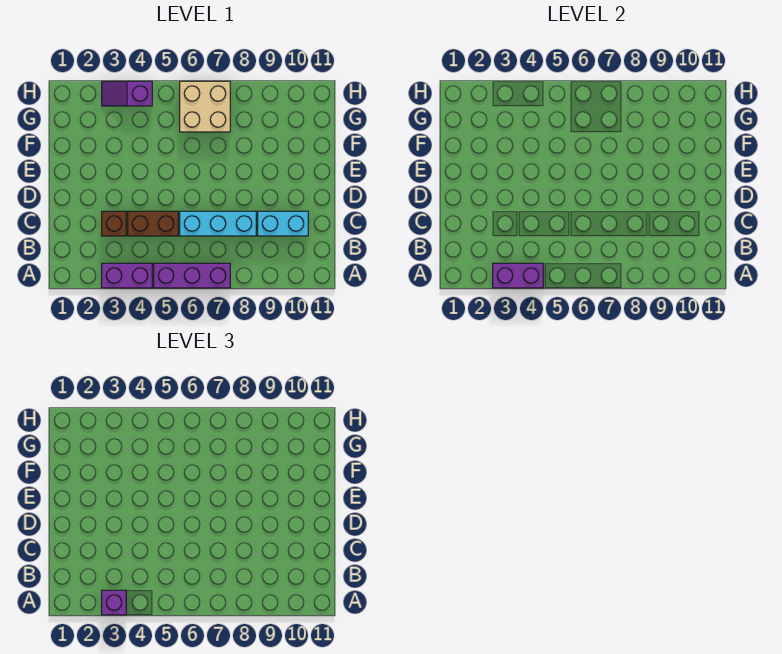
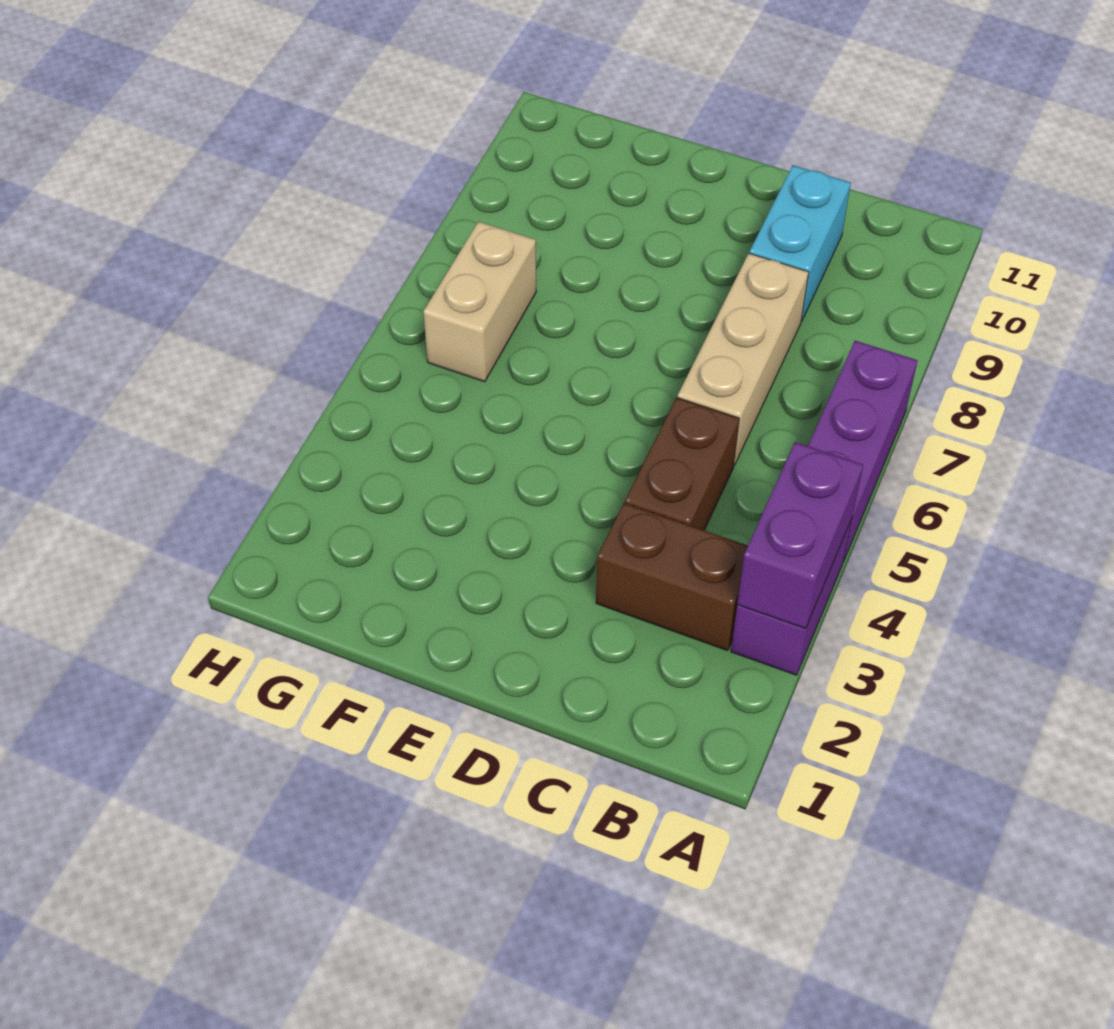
purple 1x1 brick [102,590,126,615] -> none
brown 1x1 brick [102,211,126,236] -> brown 1x2 brick [596,503,748,650]
cyan 1x3 brick [180,211,256,236] -> tan 1x3 brick [678,253,809,465]
tan 2x2 brick [180,81,230,132] -> tan 1x2 brick [423,222,536,382]
purple 1x2 slope [102,81,152,106] -> none

